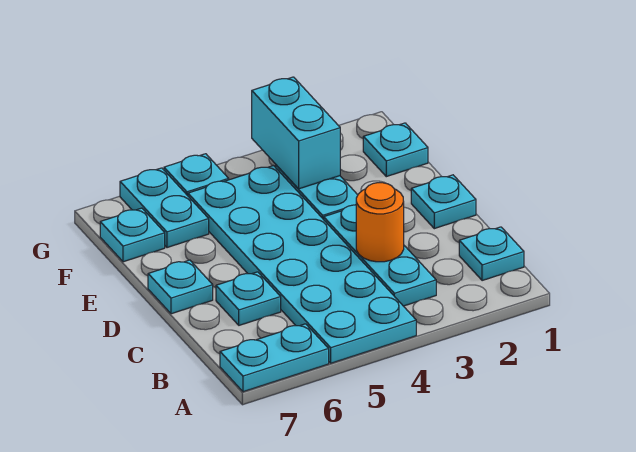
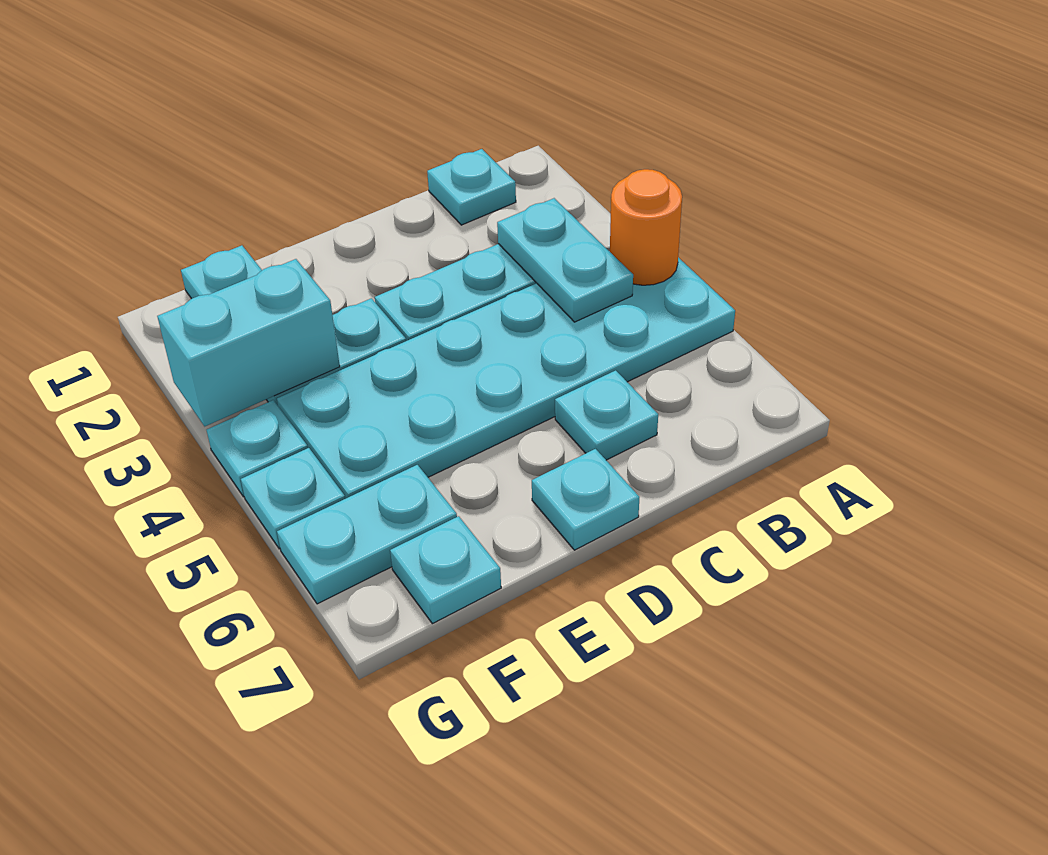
cyan 1x2 plate [220,324,329,392] -> cyan 1x2 plate moved to [497,198,633,322]
orange 1x1 round brick [356,183,404,262] -> orange 1x1 round brick moved to [610,169,682,285]
cyan 1x1 plate [411,175,476,229] -> cyan 1x1 plate moved to [207,400,308,497]

